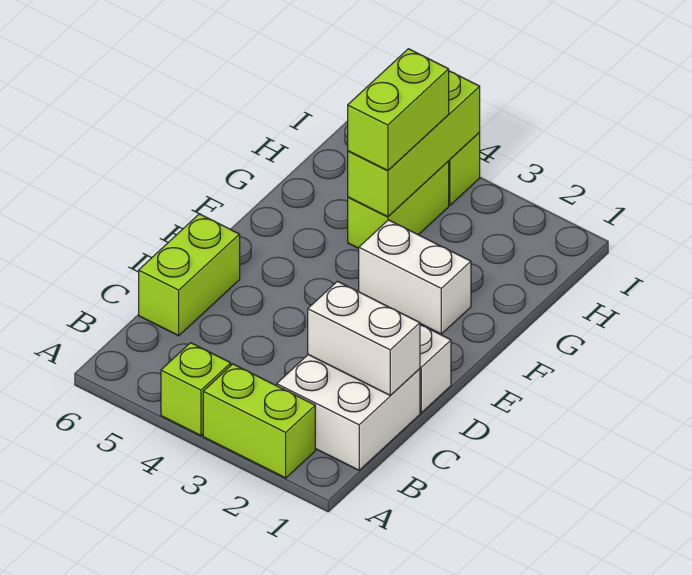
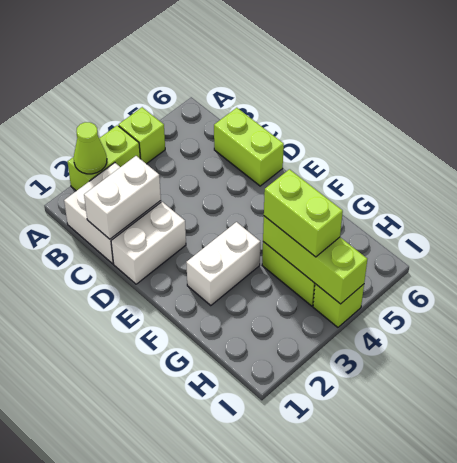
none -> lime 1x1 cone [74,122,107,174]

